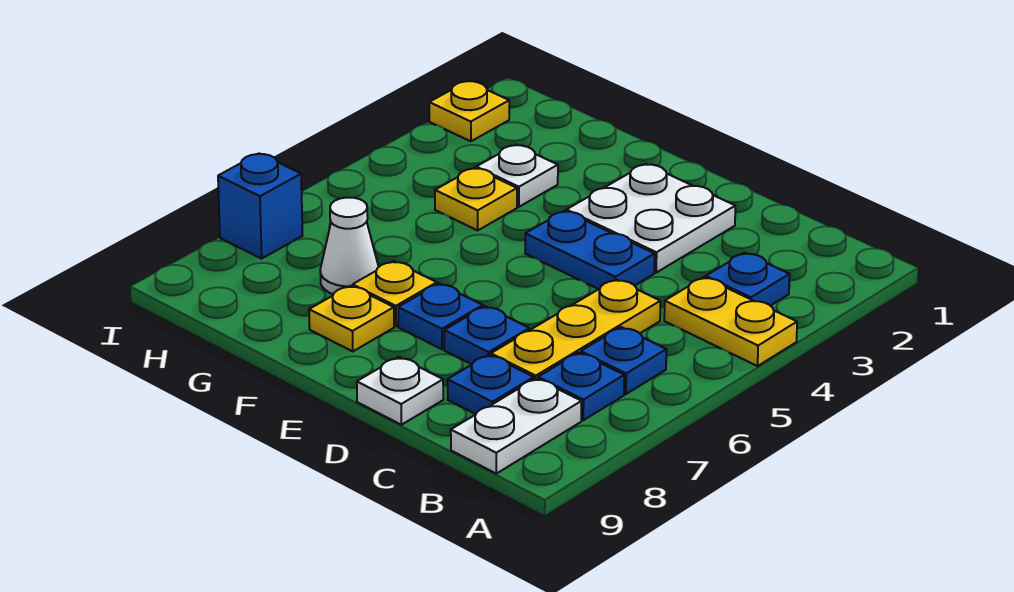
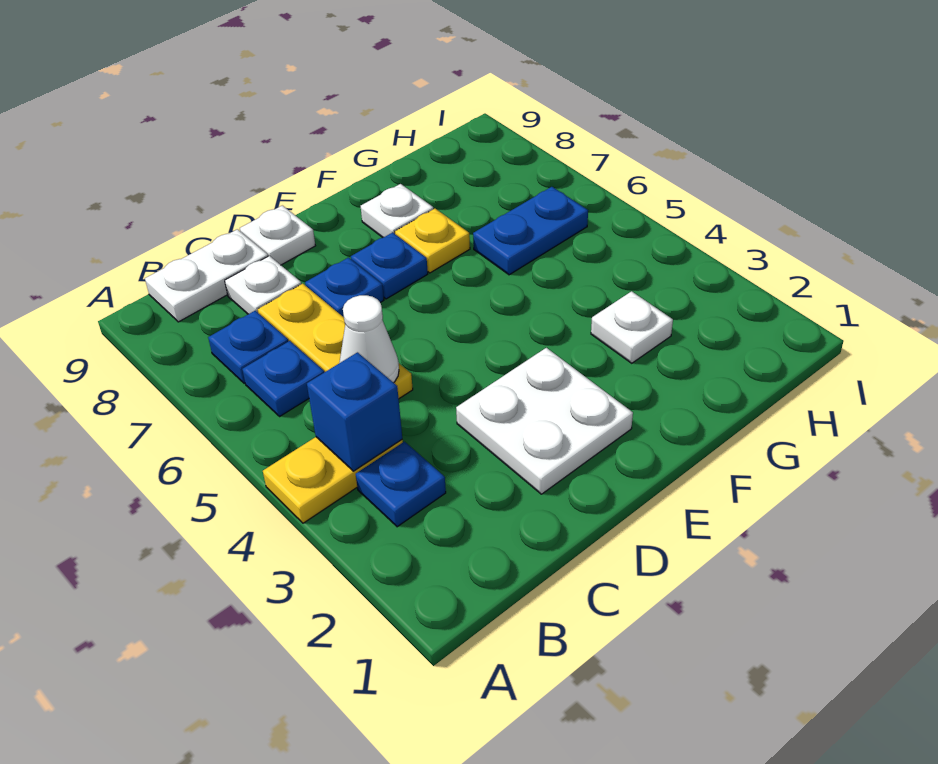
white 1x2 plate [451,378,581,474] -> white 1x2 plate turned to [145,229,268,322]
blue 1x1 plate [447,355,534,414] -> white 1x1 plate [225,256,301,314]
blue 1x2 plate [525,211,655,289] -> blue 1x2 plate moved to [473,187,588,275]
yellow 1x1 plate [309,286,394,351] -> white 1x1 plate [361,184,433,237]
yellow 1x1 plate [435,168,517,230] -> none
white 1x1 cone [320,198,379,294] -> white 1x1 cone moved to [339,295,399,383]
yellow 1x1 plate [429,81,509,141] -> none
blue 1x1 brick [218,153,302,259] -> blue 1x1 brick moved to [307,352,402,471]

